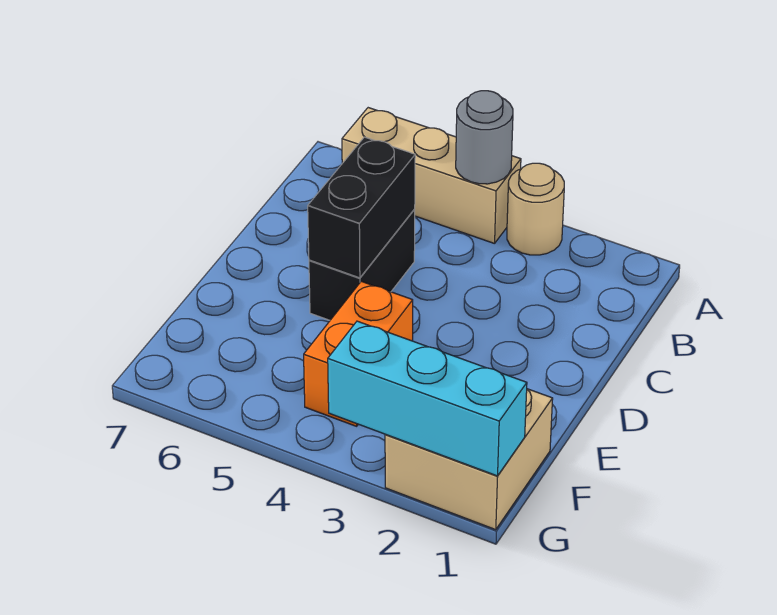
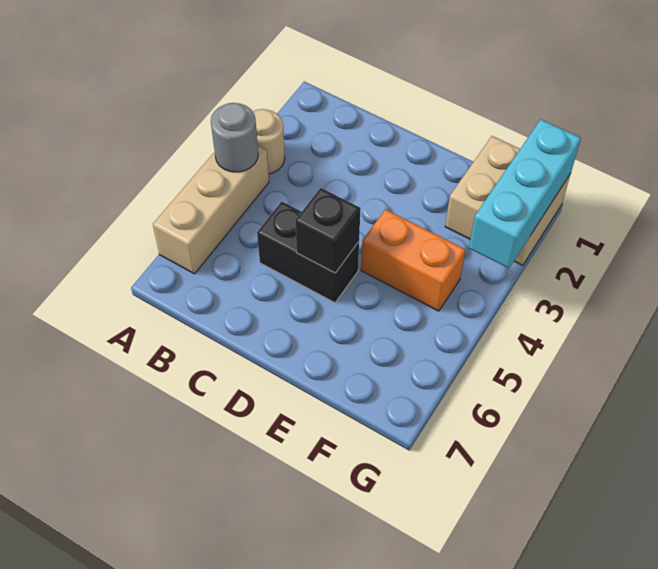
black 1x2 brick [308,137,415,278] -> black 1x1 brick [295,188,361,273]

